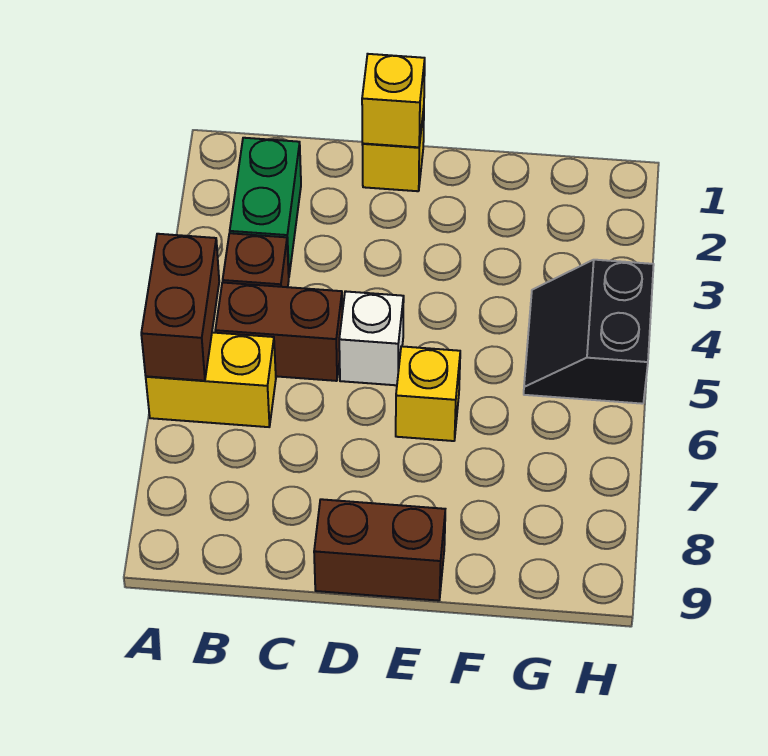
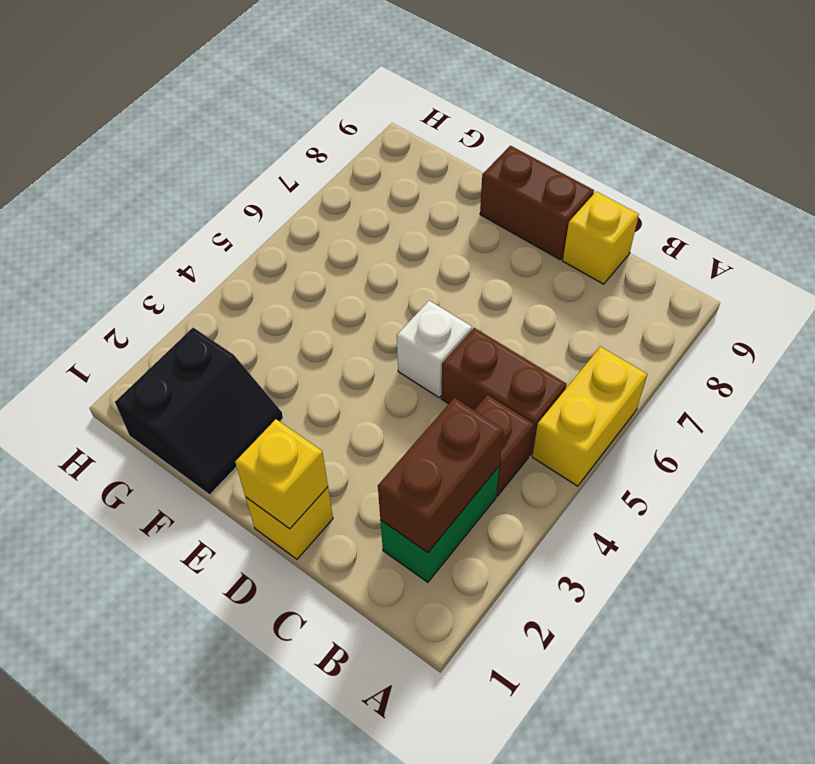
brown 1x2 brick [141,234,219,381] -> brown 1x2 brick moved to [378,398,503,553]
yellow 1x2 brick [146,332,276,427] -> yellow 1x2 brick turned to [532,347,647,486]
yellow 1x1 brick [396,346,460,441] -> yellow 1x1 brick moved to [563,191,639,284]
black 2x2 slope [524,260,654,404] -> black 2x2 slope moved to [115,328,283,495]

